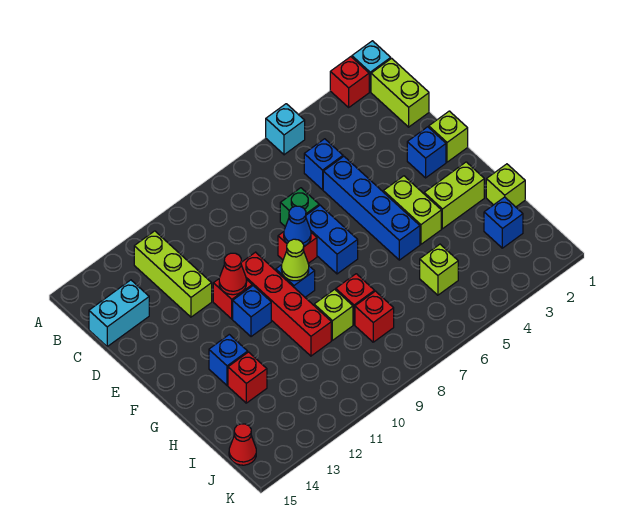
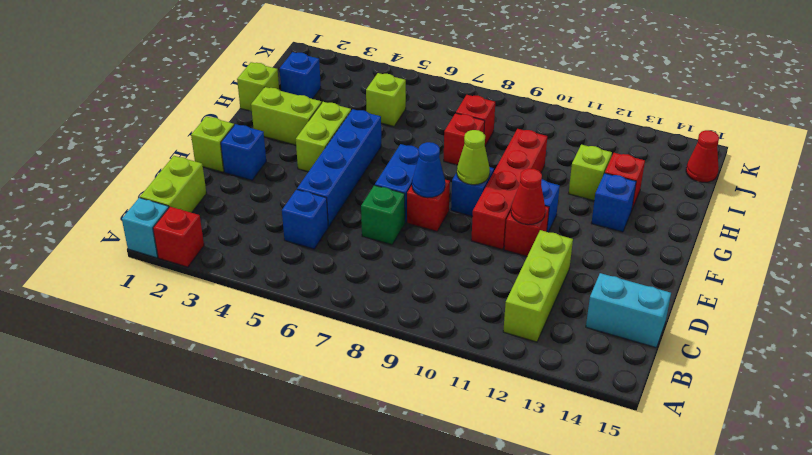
cyan 1x1 brick [266,104,305,155] -> none
lime 1x1 brick [314,289,353,340] -> lime 1x1 brick moved to [568,145,612,200]

